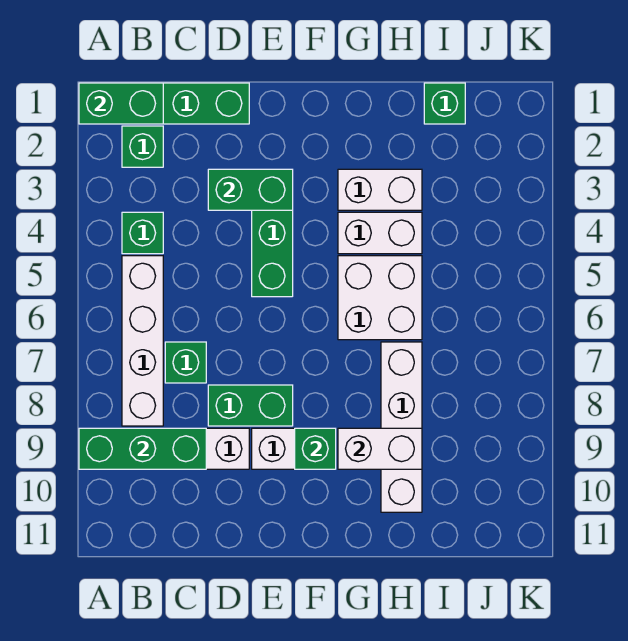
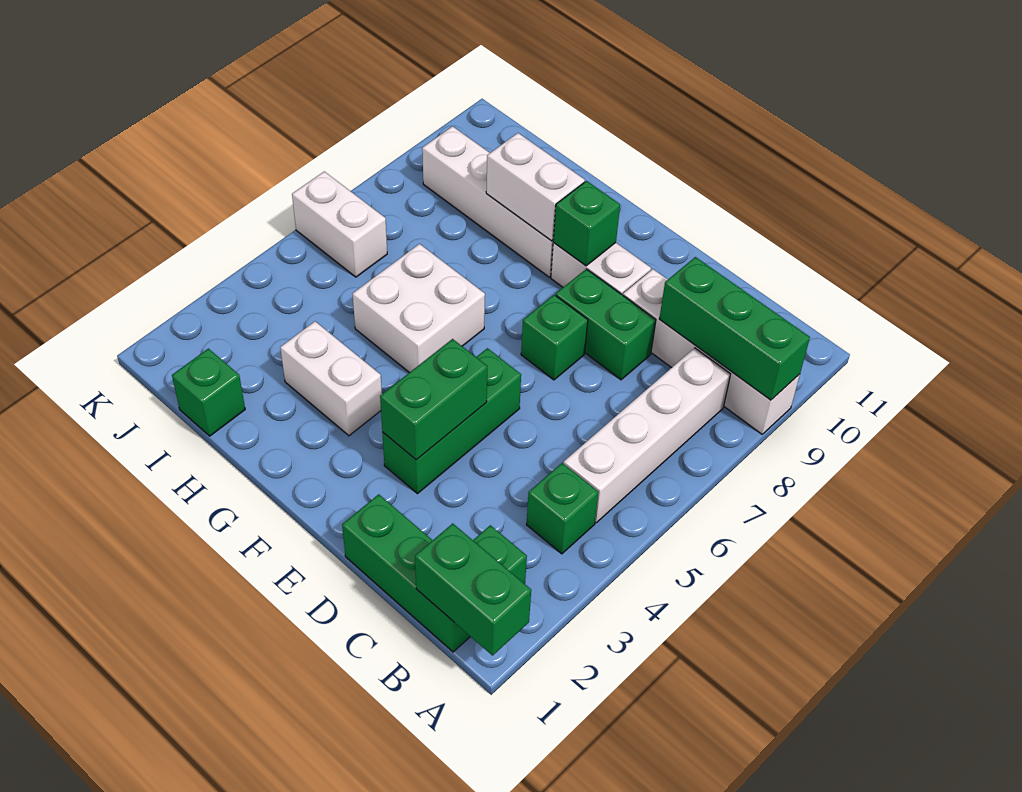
green 1x1 brick [165,342,206,383] -> green 1x1 brick moved to [521,295,588,380]
green 1x2 brick [208,169,293,210] -> green 1x2 brick turned to [380,339,487,460]
white 1x2 brick [338,212,422,254] -> white 1x2 brick moved to [292,172,387,277]
white 1x4 brick [381,342,422,512] -> white 1x4 brick turned to [422,126,553,277]

